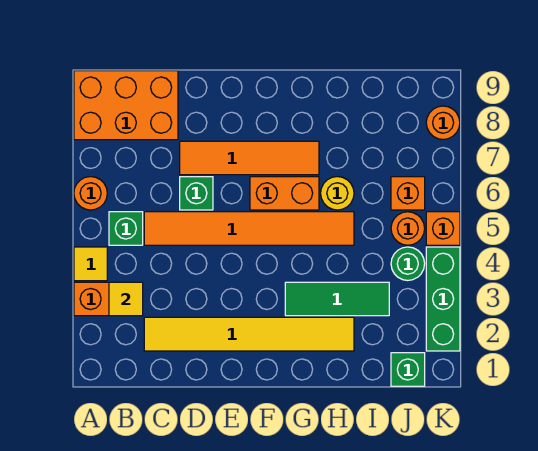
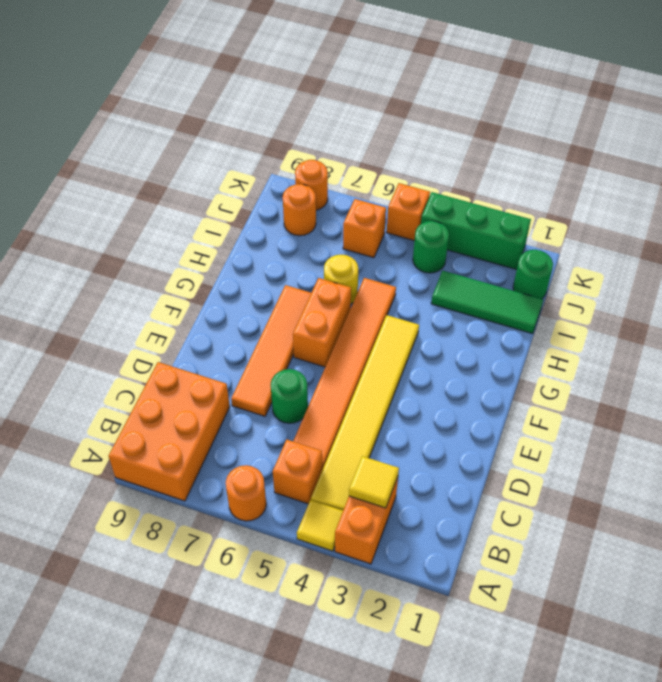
green 1x1 brick [109,212,143,245] -> orange 1x1 brick [273,439,322,504]
yellow 1x6 tile [144,317,354,351] -> yellow 1x6 tile moved to [311,315,419,510]
green 1x1 brick [180,177,213,210] -> green 1x1 round brick [271,369,308,423]
green 1x3 tile [285,282,389,316] -> green 1x3 tile turned to [431,271,543,334]
green 1x1 brick [391,353,425,386] -> green 1x1 round brick [513,250,553,299]
orange 1x1 round brick [391,212,425,245] -> orange 1x1 round brick moved to [283,184,316,236]

